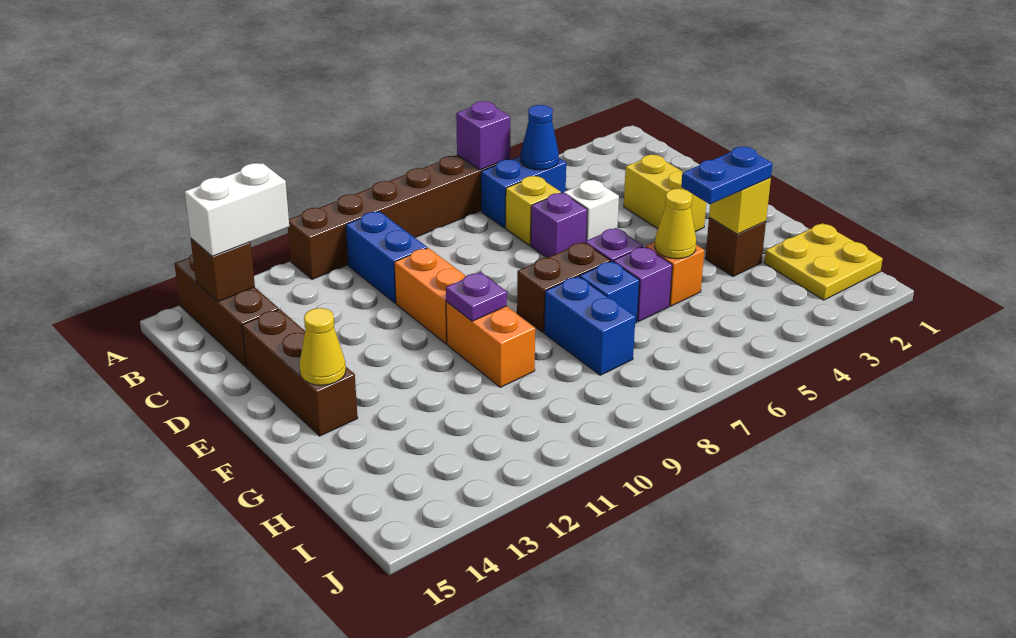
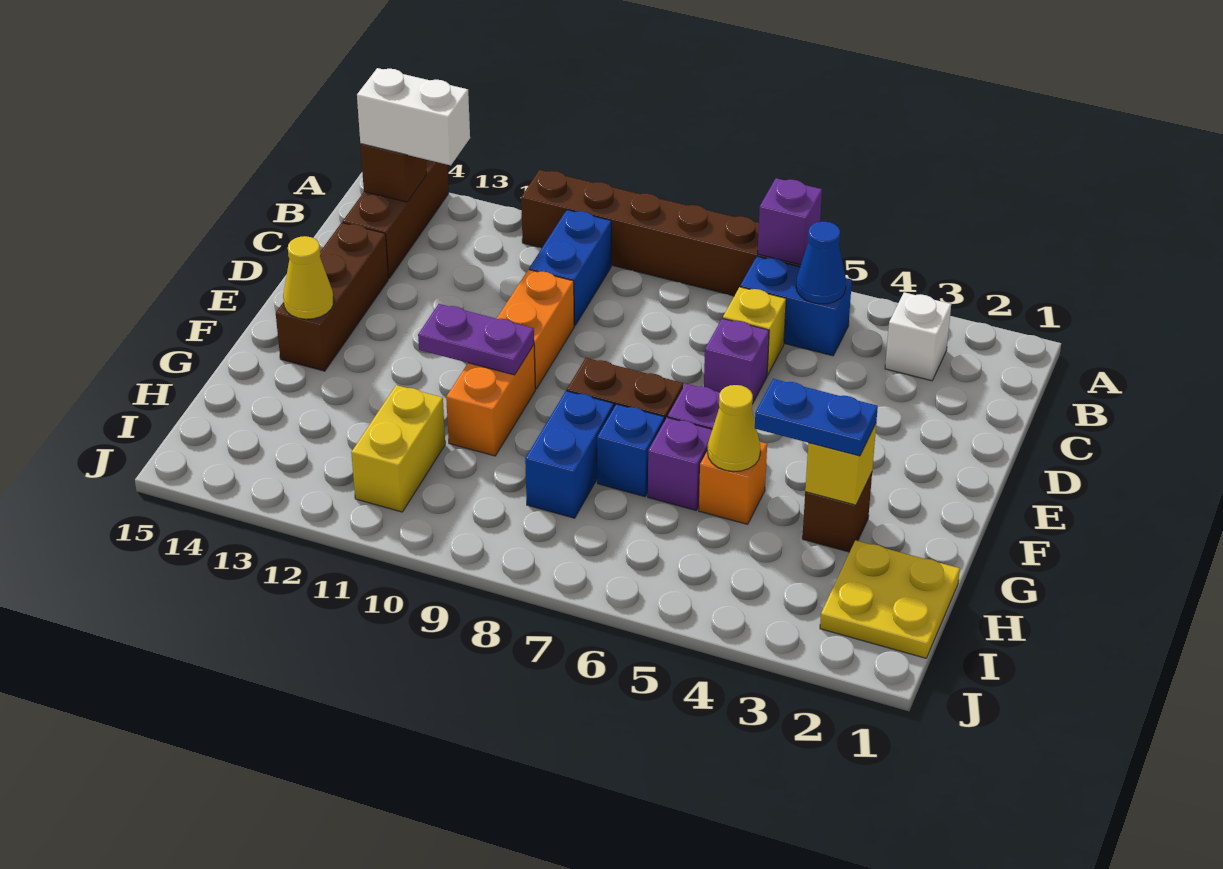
yellow 1x2 brick [624,155,706,232] -> yellow 1x2 brick moved to [351,385,445,512]
white 1x1 brick [564,180,619,241] -> white 1x1 brick moved to [885,292,951,381]
purple 1x1 plate [446,272,507,321] -> purple 1x2 plate [418,304,534,375]

